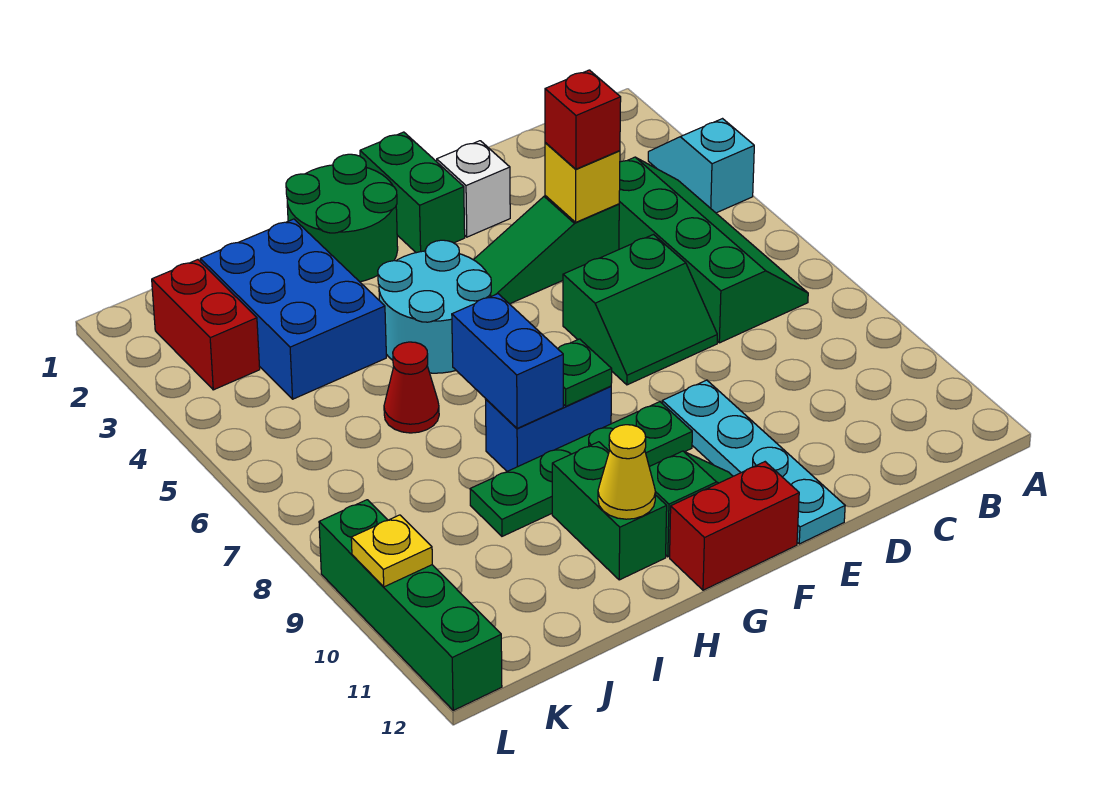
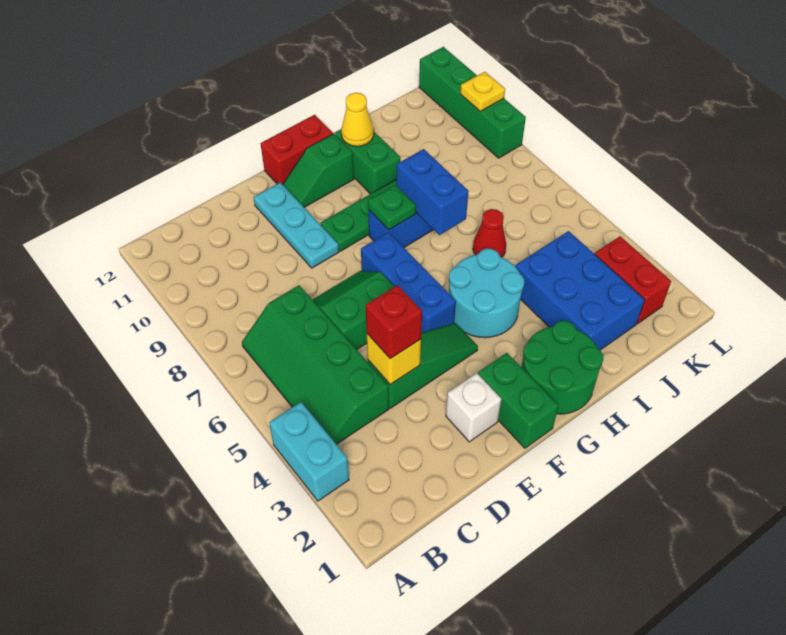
cyan 1x2 slope [648,119,754,213] -> cyan 1x2 brick [269,402,349,501]
cyan 1x4 plate [662,380,845,544] -> cyan 1x3 plate [254,182,339,268]
none -> blue 1x3 brick [361,232,456,333]

